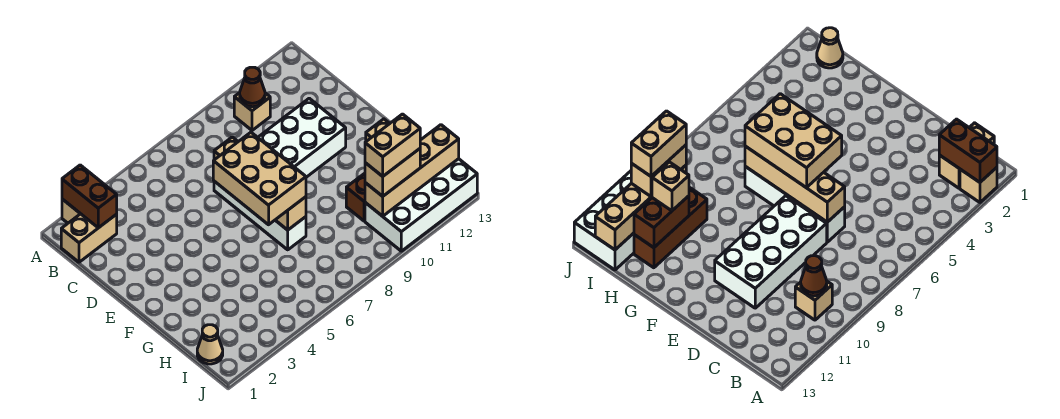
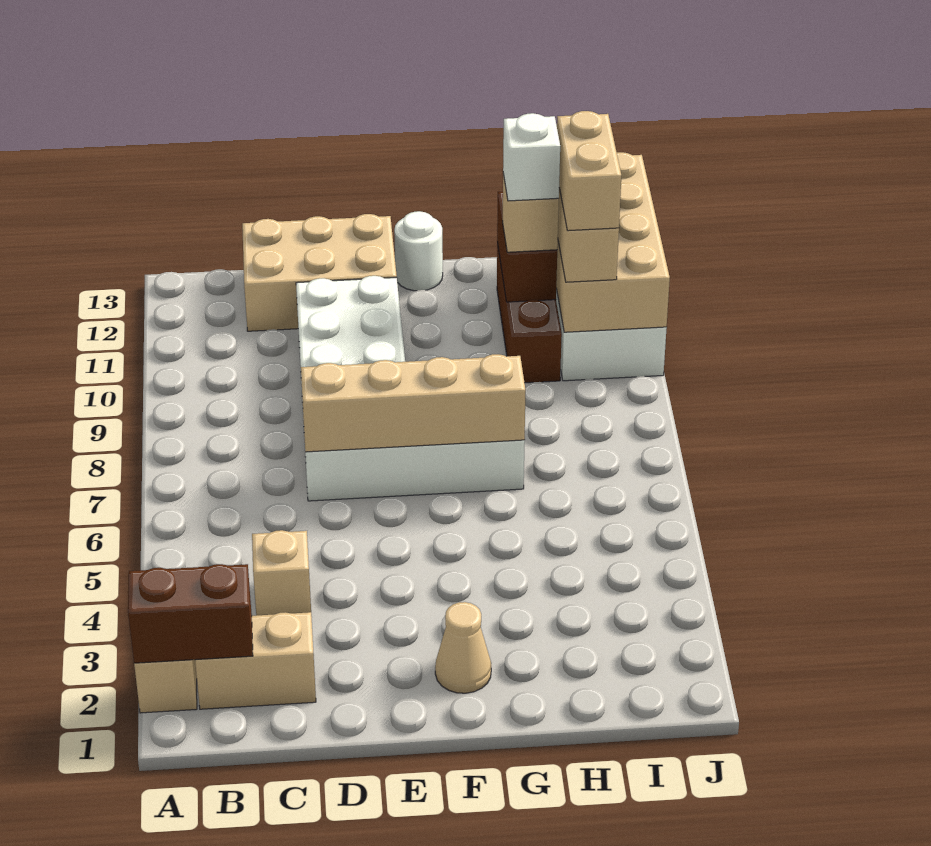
tan 1x2 brick [61,214,117,262] -> tan 1x2 brick turned to [195,612,316,709]
tan 1x1 brick [234,93,270,130] -> tan 1x1 brick moved to [252,530,311,615]
brown 1x1 cone [240,67,265,107] -> none
tan 2x3 brick [213,132,306,225] -> tan 2x3 brick moved to [242,214,397,331]
none -> white 1x1 round brick [394,211,443,291]
none -> white 1x1 brick [503,113,560,201]
tan 1x1 cone [197,325,223,364] -> tan 1x1 cone moved to [435,602,491,693]
tan 1x4 brick [365,125,459,216] -> tan 2x4 brick [556,152,670,332]

